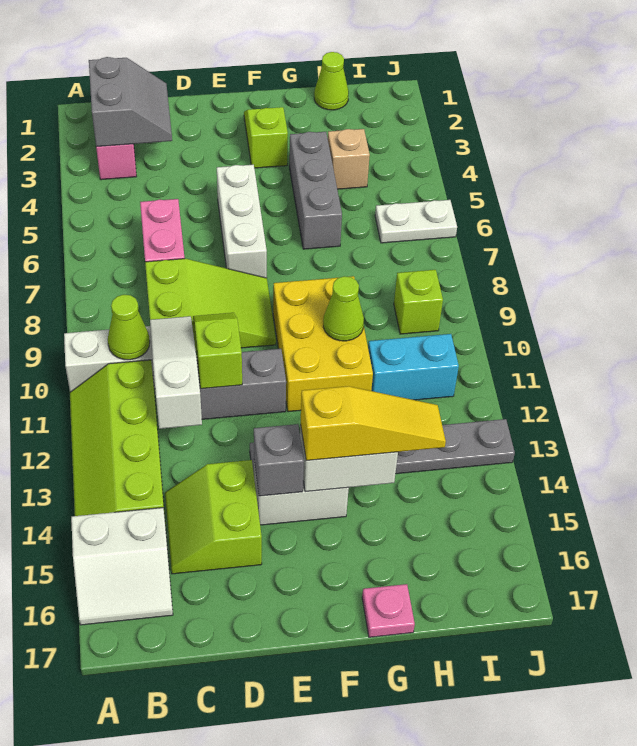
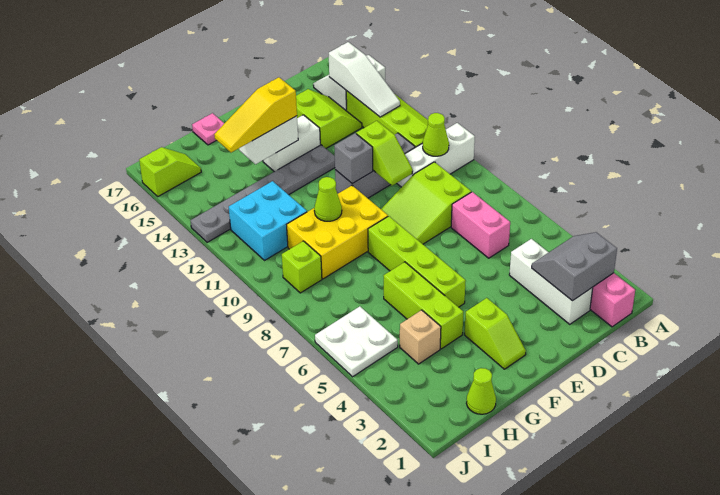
grey 2x2 slope [89,57,172,147] -> grey 2x2 slope turned to [532,232,617,301]
white 1x3 slope [150,316,202,429] -> white 1x3 slope moved to [329,42,400,117]
white 1x3 brick [217,165,267,278] -> white 1x3 brick moved to [509,239,593,324]
grey 1x1 brick [254,424,304,496] -> grey 1x1 brick moved to [334,133,373,184]
none -> lime 1x4 brick [368,216,466,307]
yellow 2x3 brick [273,276,373,412] -> yellow 2x3 brick turned to [287,186,388,279]
grey 1x3 brick [289,132,342,249] -> lime 1x3 brick [384,262,463,349]
cyan 1x2 brick [368,334,459,400] -> cyan 2x2 brick [229,181,307,260]
white 1x2 plate [375,200,457,243] -> white 2x2 plate [315,306,398,377]
none -> lime 1x2 slope [139,147,201,196]

